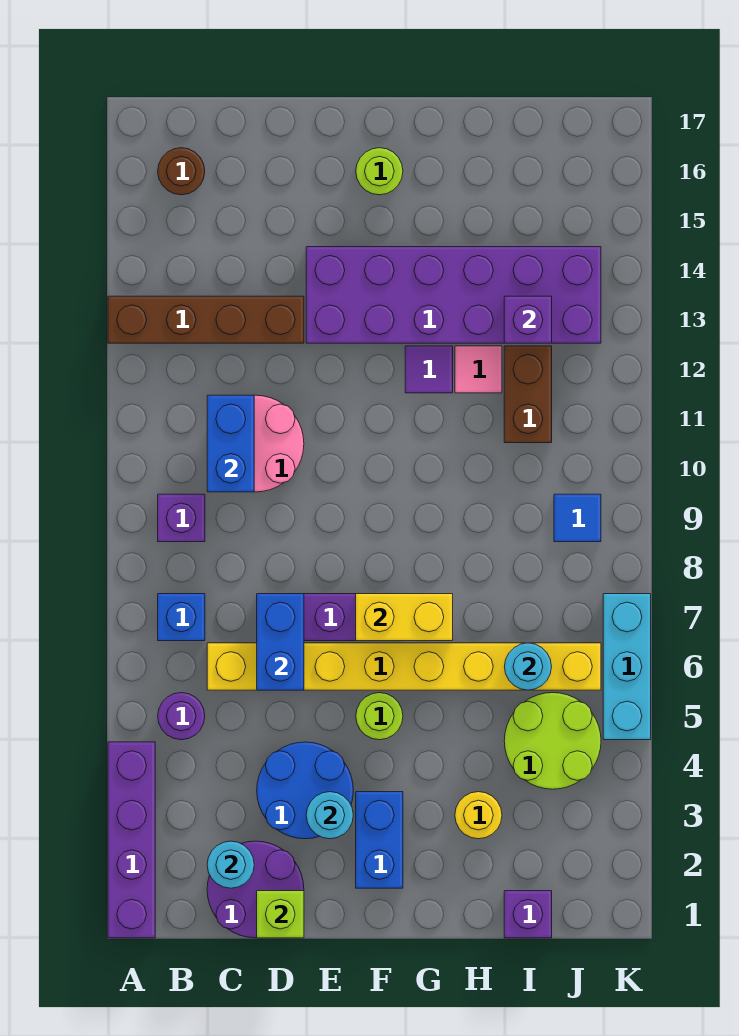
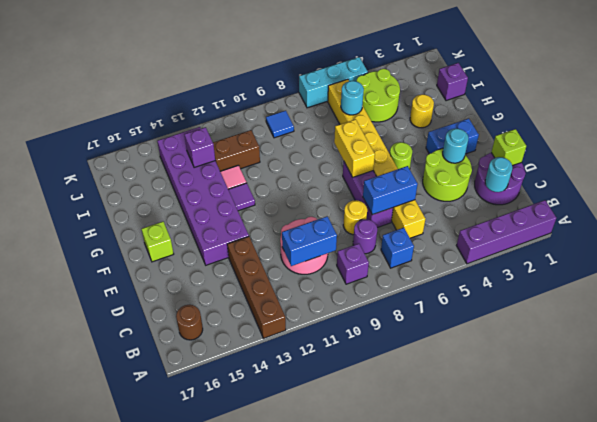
purple 1x1 round brick [158,693,205,740] -> purple 1x1 round brick moved to [353,219,377,254]
blue 2x2 round brick [257,742,353,839] -> lime 2x2 round brick [423,149,472,201]
none -> yellow 1x1 round brick [343,200,367,235]
lime 1x1 round brick [356,148,403,195] -> lime 1x1 brick [141,222,174,262]

